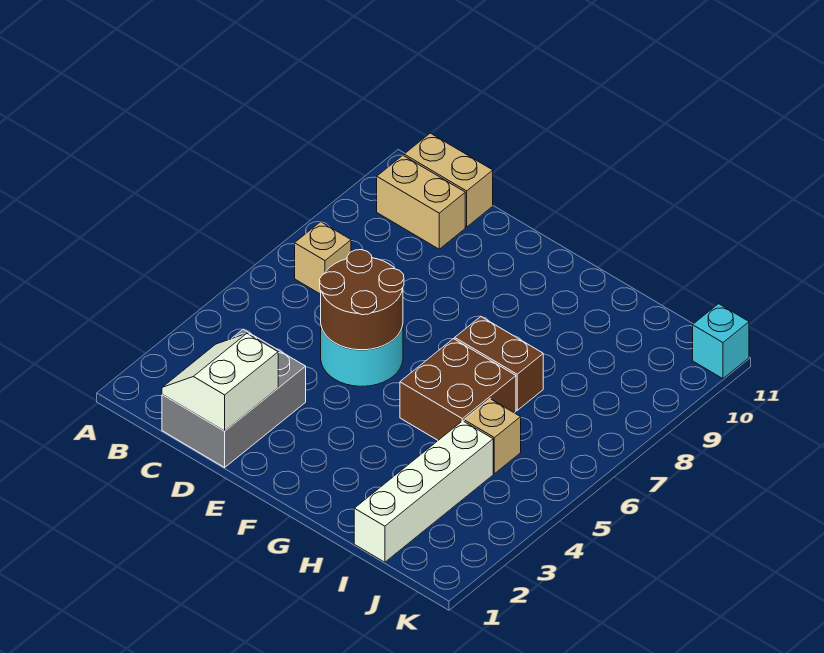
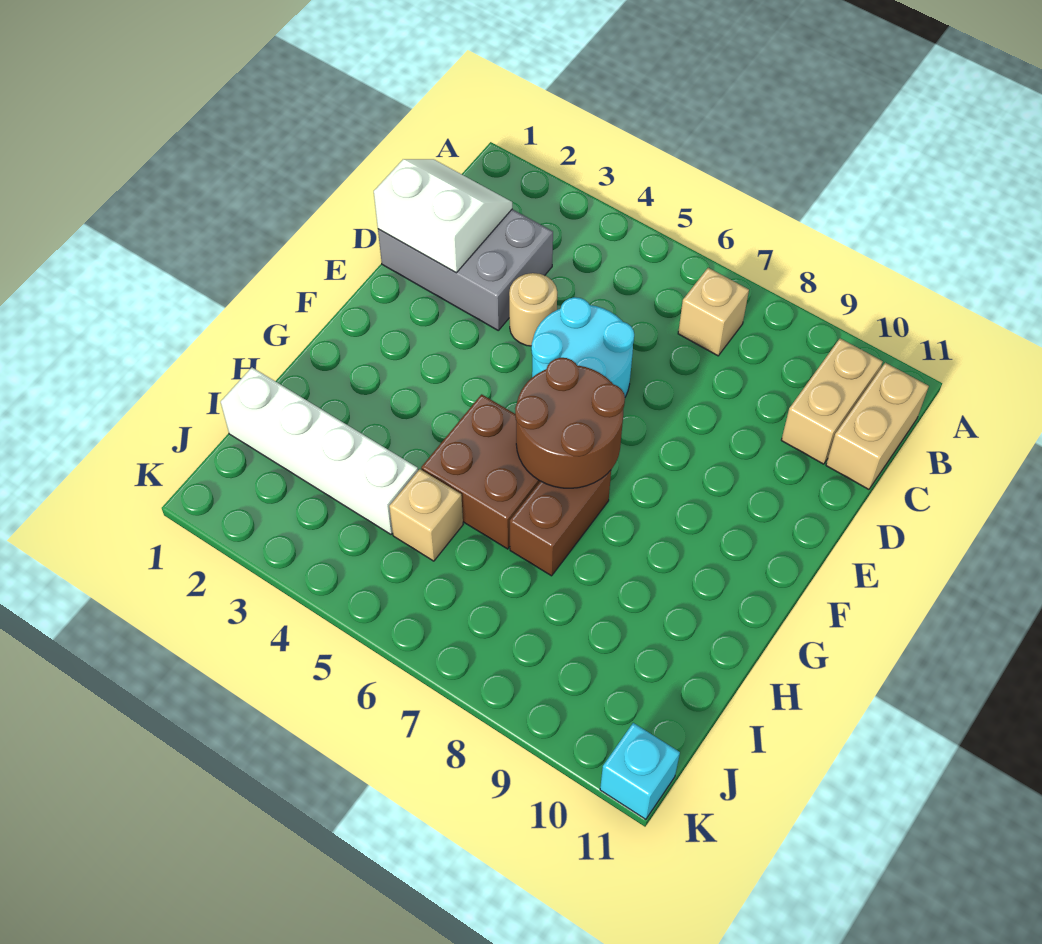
none -> tan 1x1 round brick [509,273,557,346]
brown 2x2 round brick [320,250,404,350] -> brown 2x2 round brick moved to [515,358,625,488]

